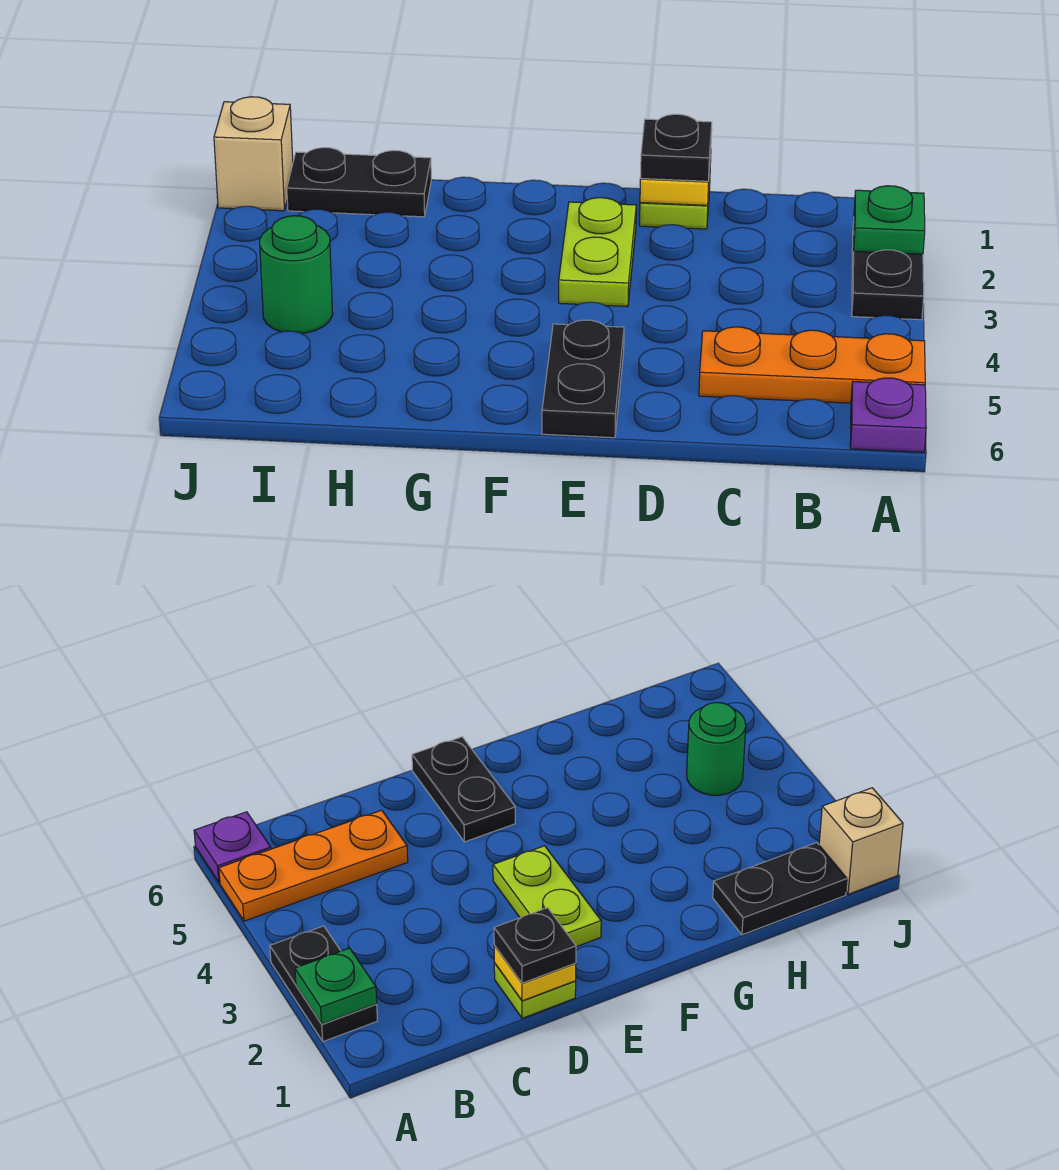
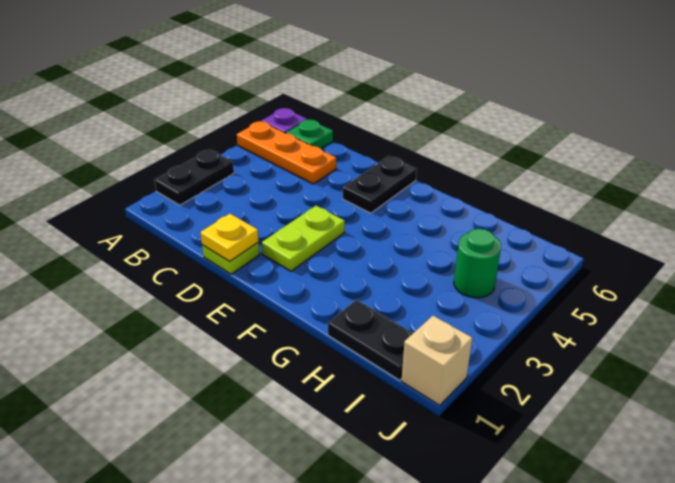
green 1x1 plate [854,186,925,254] -> green 1x1 plate moved to [286,119,333,149]
black 1x1 plate [641,114,712,181] -> none

